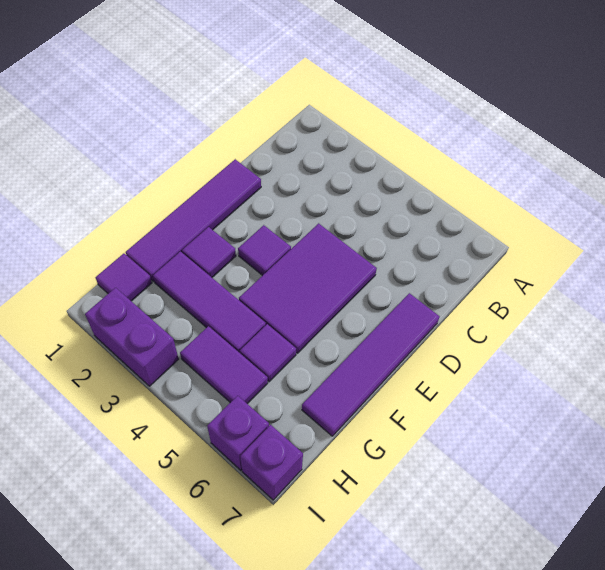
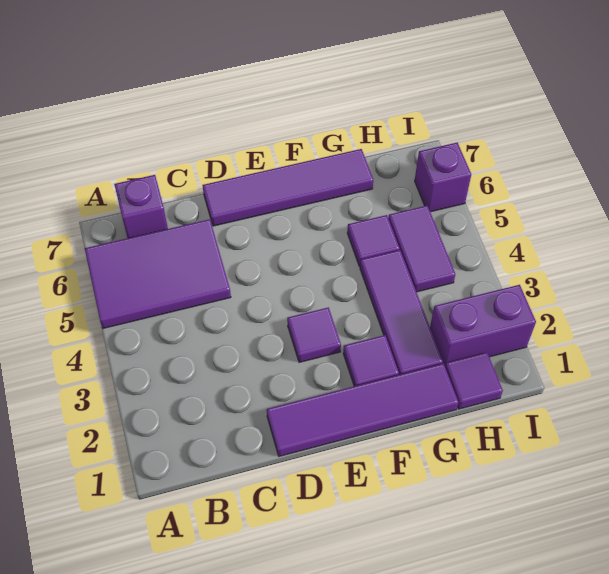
purple 2x3 tile [239,223,377,353] -> purple 2x3 tile moved to [85,219,231,328]
purple 1x2 brick [85,288,179,386] -> purple 1x2 brick turned to [430,285,536,366]
purple 1x1 brick [240,425,303,500] -> purple 1x1 brick moved to [114,175,168,238]

